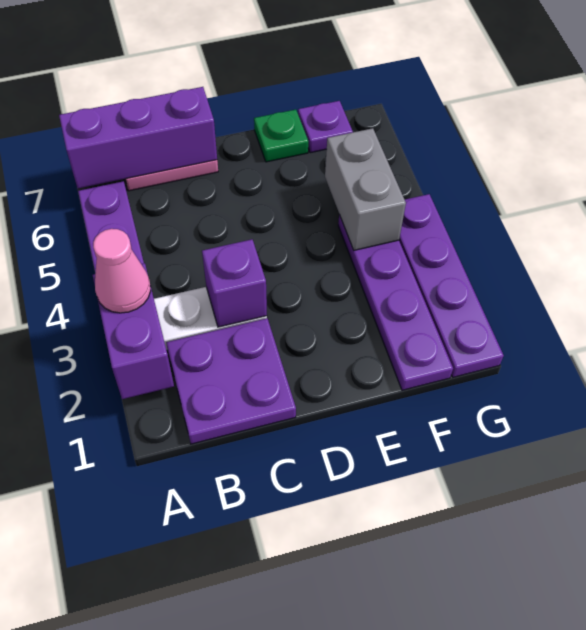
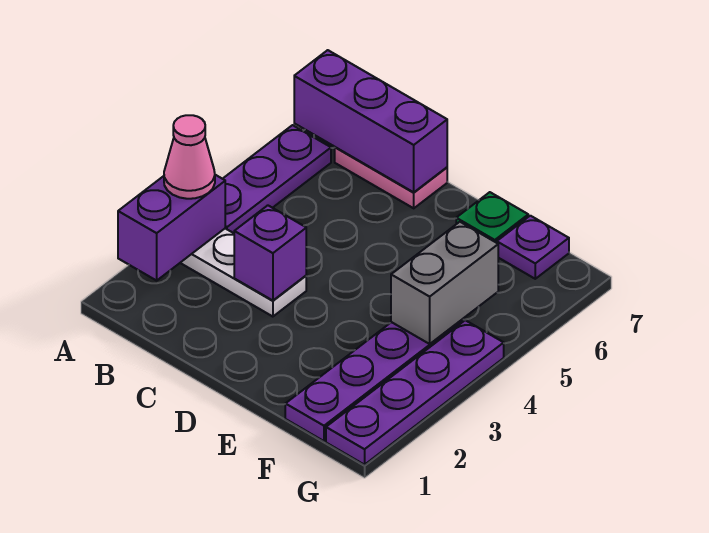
purple 2x2 plate [166,318,296,444] -> none

